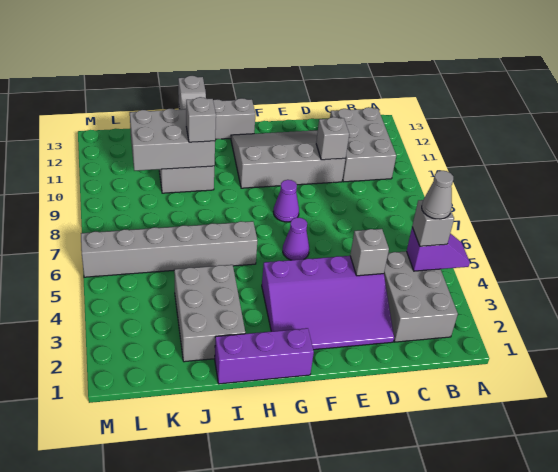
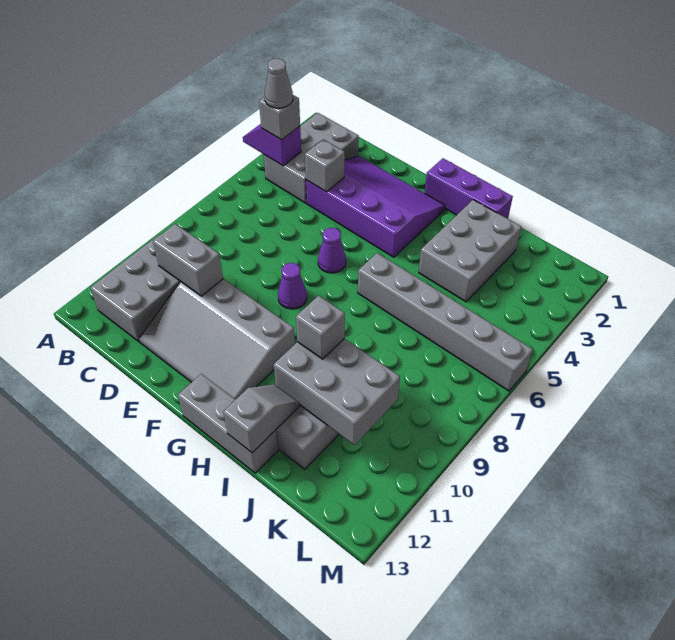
grey 1x1 brick [316,117,349,160] -> grey 1x2 brick [153,224,223,296]

